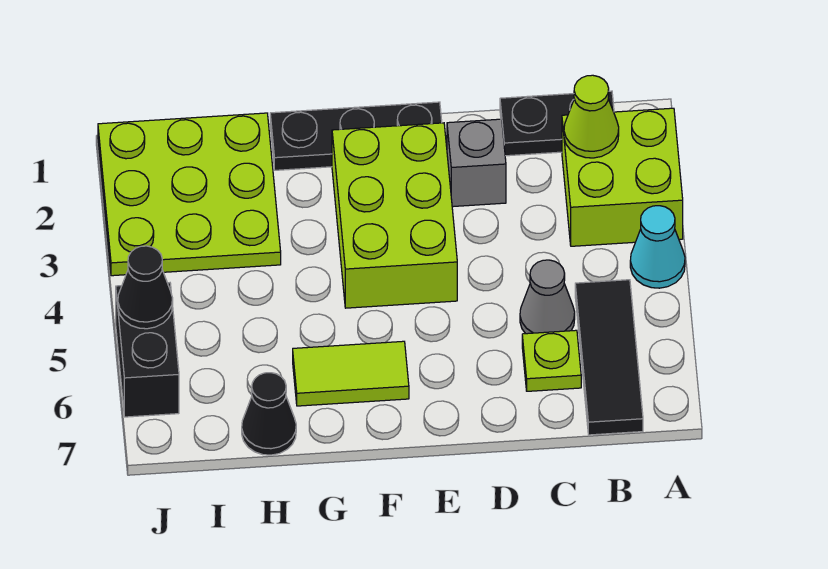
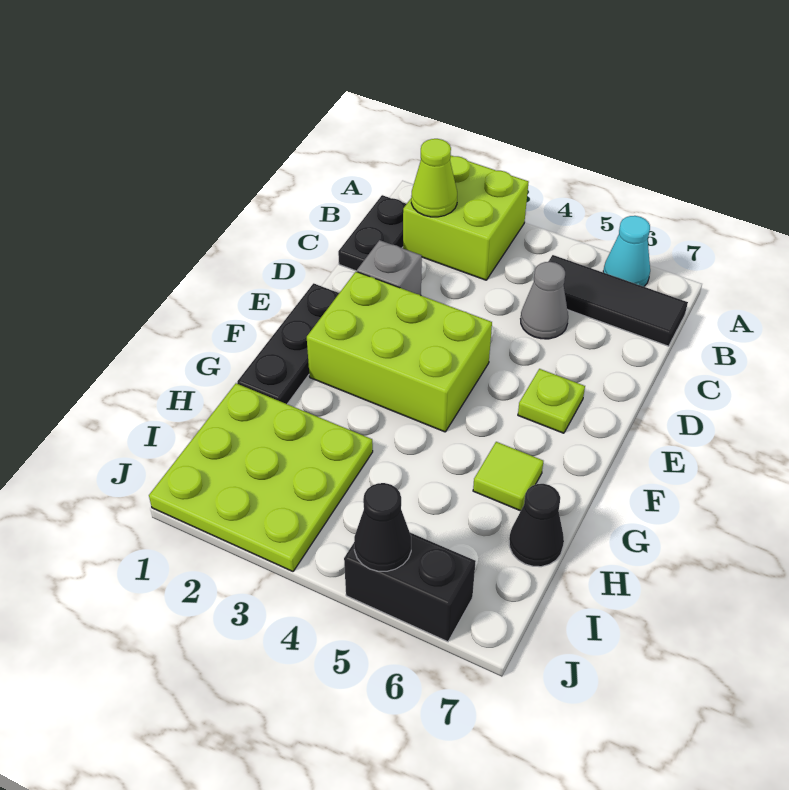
cyan 1x1 cone [630,206,685,288] -> cyan 1x1 cone moved to [603,216,650,287]
lime 1x1 plate [522,330,581,391] -> lime 1x1 plate moved to [518,369,585,433]
lime 1x2 tile [293,341,409,406] -> lime 1x1 tile [473,442,543,511]

